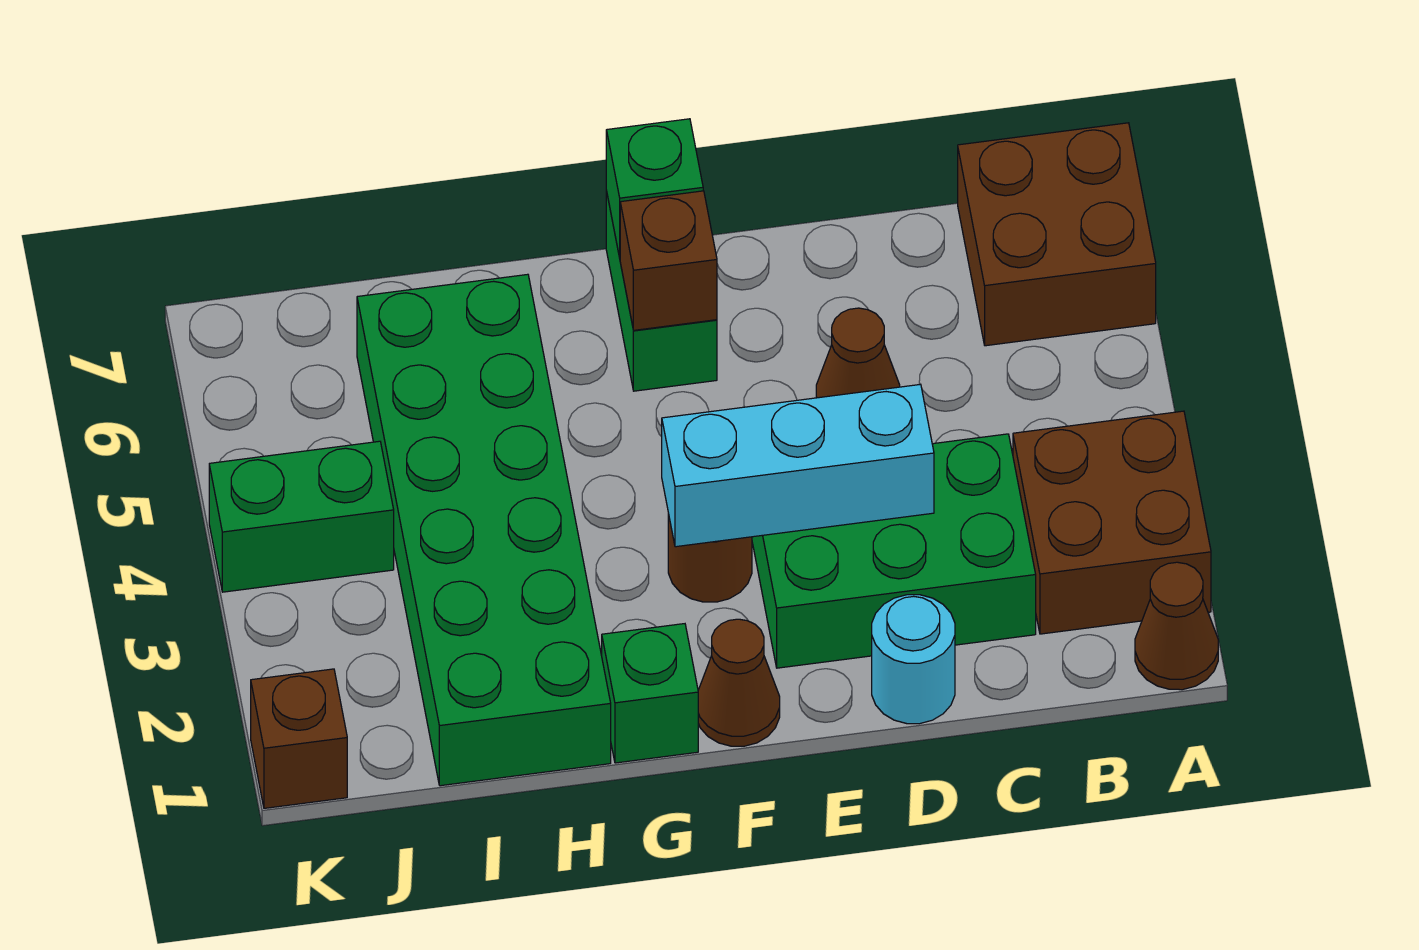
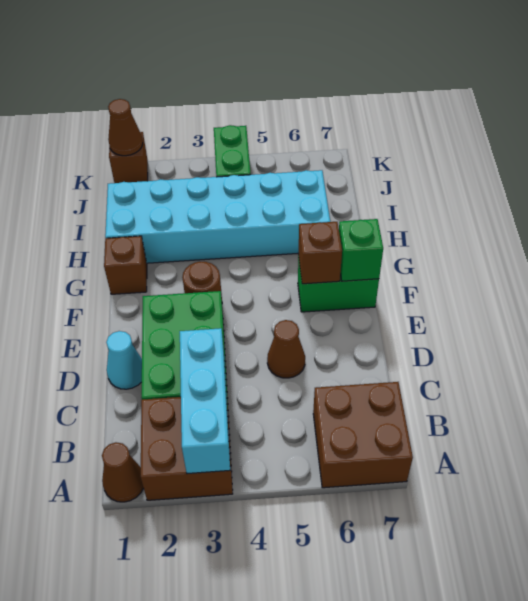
cyan 1x1 round brick [872,595,955,724] -> cyan 1x1 cone [106,331,142,389]
cyan 1x3 brick [662,384,934,547] -> cyan 1x3 brick moved to [180,328,230,474]
brown 1x1 cone [698,619,780,746] -> brown 1x1 cone moved to [108,99,143,156]
green 1x1 brick [602,624,698,763] -> brown 1x1 brick [104,236,147,294]
green 2x6 brick [357,274,611,786] -> cyan 2x6 brick [105,170,330,263]

